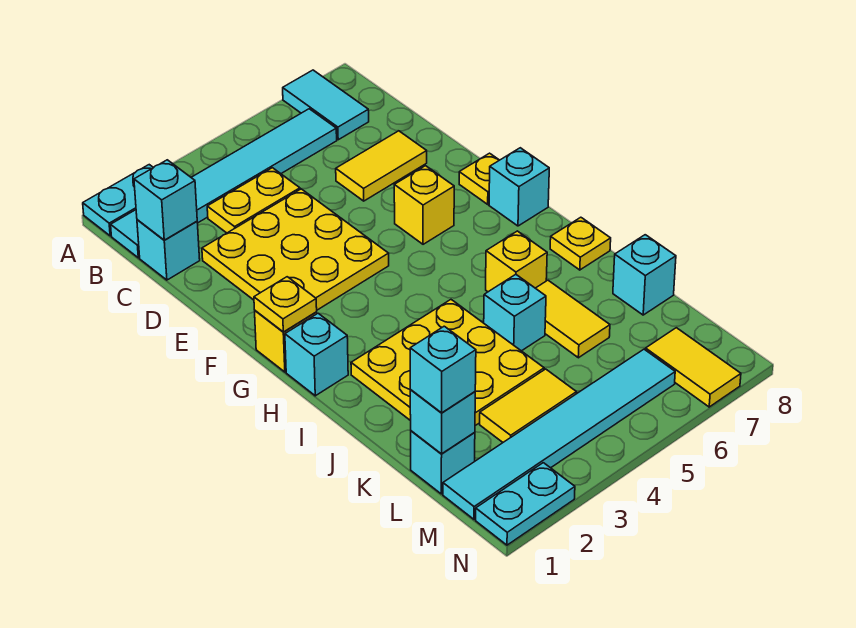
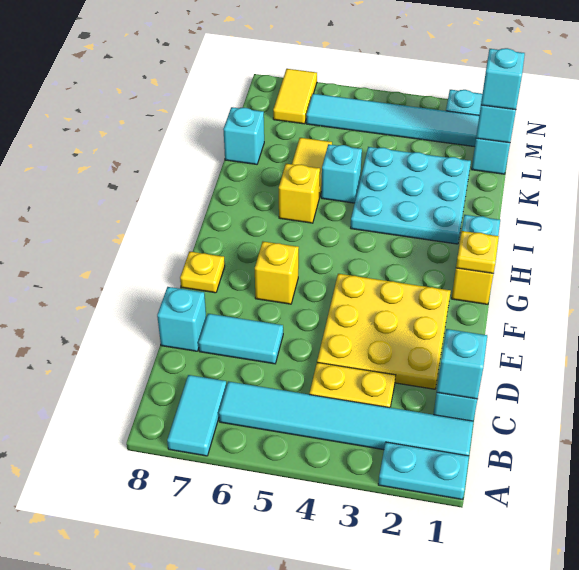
yellow 1x2 tile [336,131,427,201] -> cyan 1x2 tile [199,314,283,364]
cyan 1x1 brick [489,148,549,226] -> cyan 1x1 brick moved to [157,287,206,351]
yellow 3x3 plate [351,300,544,426] -> cyan 3x3 plate [351,147,471,244]
yellow 1x1 plate [550,217,611,270] -> none
yellow 1x2 tile [480,369,577,442] -> none

